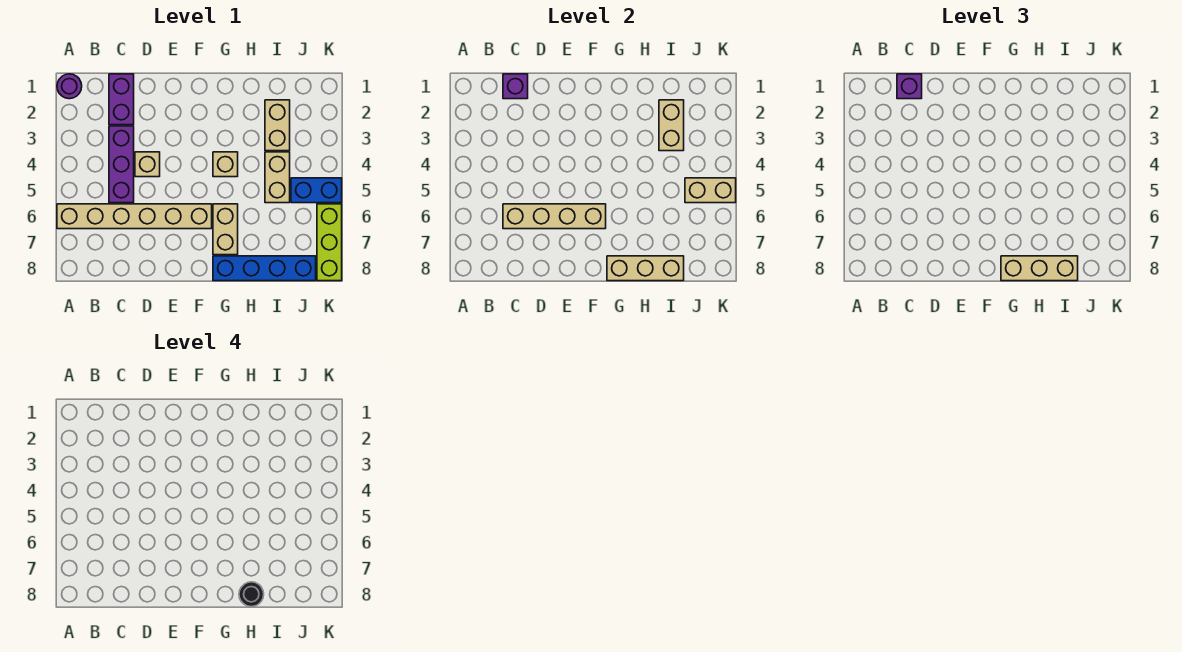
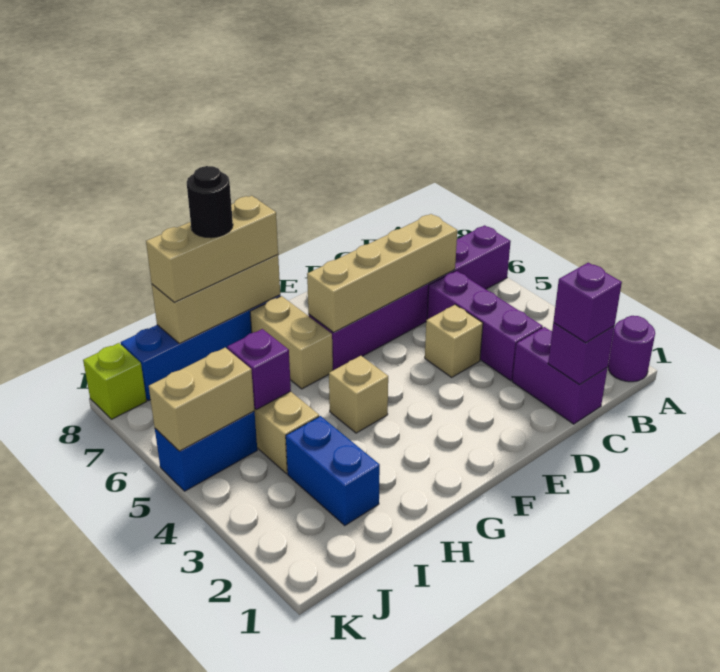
tan 1x6 brick [57,204,212,229] -> purple 1x6 brick [309,225,511,370]
tan 1x2 brick [265,100,290,151] -> blue 1x2 brick [286,416,380,525]
tan 1x2 brick [659,100,684,151] -> none
none -> purple 1x1 brick [227,329,291,409]
lime 1x3 brick [317,204,342,281] -> lime 1x1 brick [83,343,147,419]

